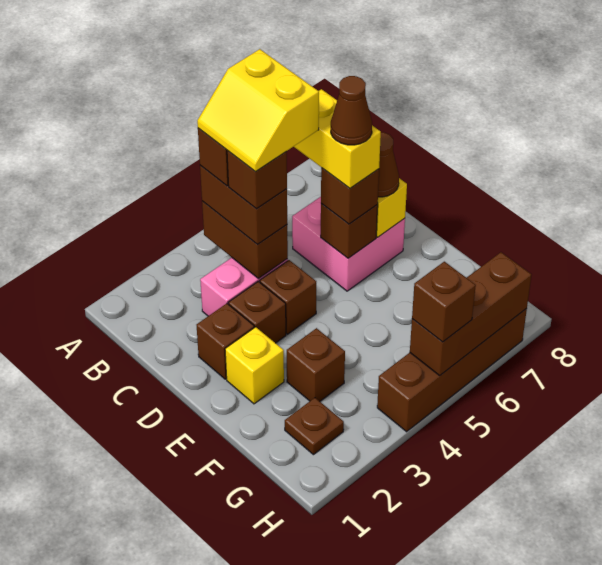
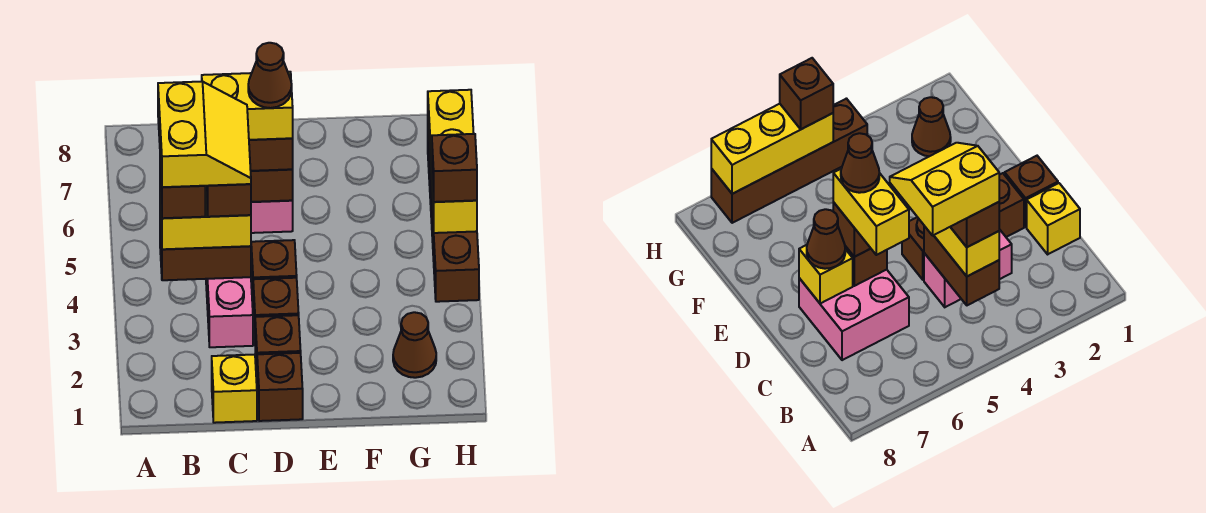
brown 1x2 brick [200,165,287,245] -> yellow 1x2 brick [160,186,251,249]
yellow 2x2 slope [197,49,319,172] -> yellow 2x2 slope turned to [158,81,251,187]
yellow 1x1 brick [225,327,284,404] -> yellow 1x1 brick moved to [212,355,257,423]
brown 1x1 brick [287,328,345,401] -> brown 1x1 brick moved to [257,353,303,421]
brown 1x1 plate [285,398,344,455] -> brown 1x1 cone [393,312,436,378]
brown 1x3 brick [410,252,531,375] -> yellow 1x3 brick [428,90,477,233]

